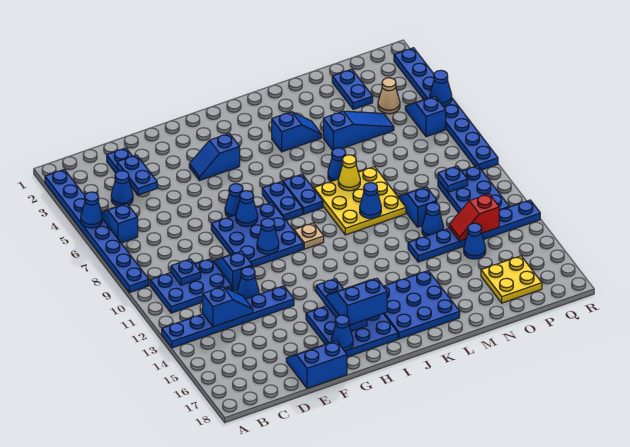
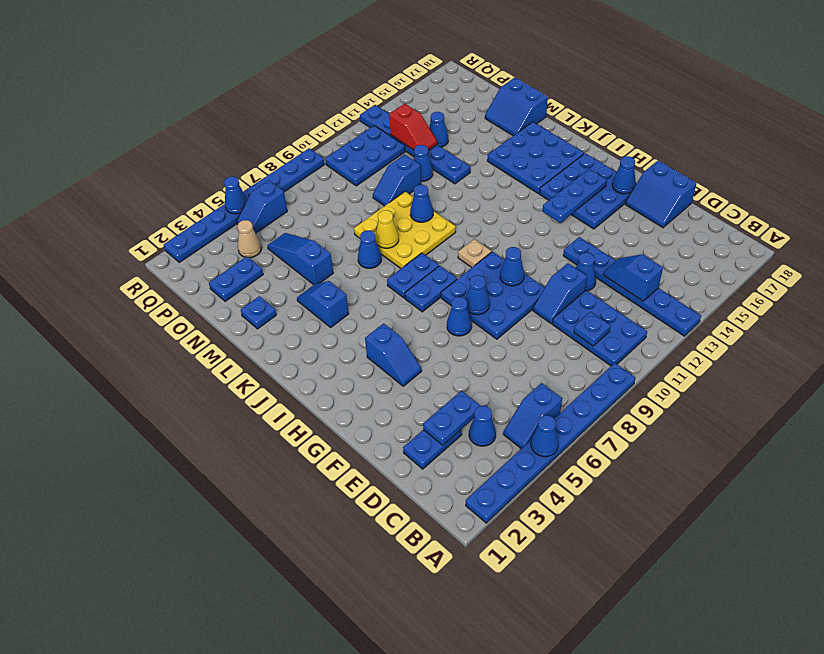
blue 2x2 slope [327,278,387,325] -> blue 2x2 slope moved to [485,78,548,136]
yellow 2x2 plate [481,256,542,303] -> none
blue 1x1 plate [438,166,468,192] -> blue 1x1 plate moved to [241,296,276,329]

